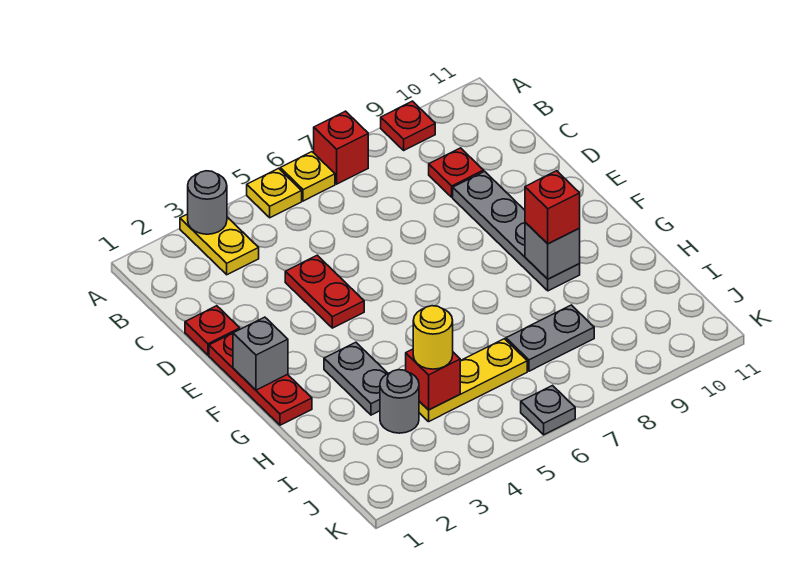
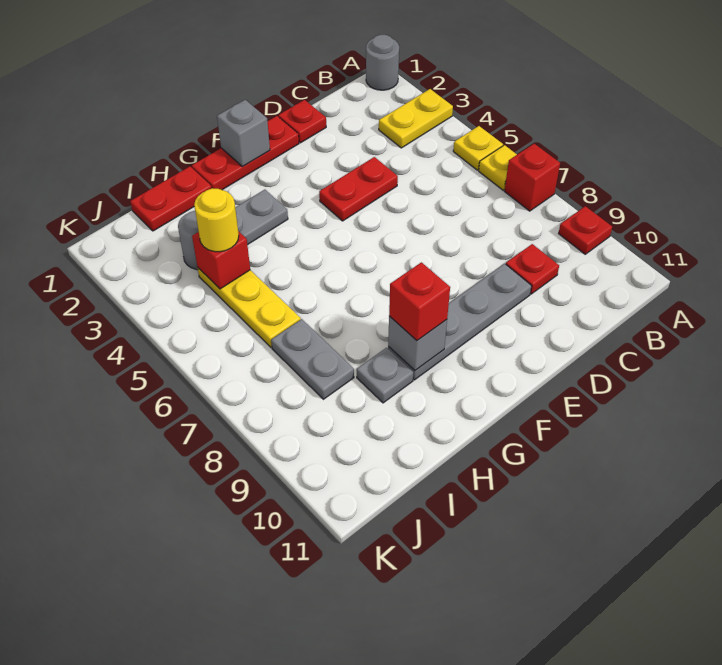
grey 1x1 round brick [188,171,227,234] -> grey 1x1 round brick moved to [366,35,399,90]
none -> red 1x2 plate [130,167,212,231]
grey 1x1 plate [521,386,575,435] -> grey 1x1 plate moved to [357,348,413,403]

